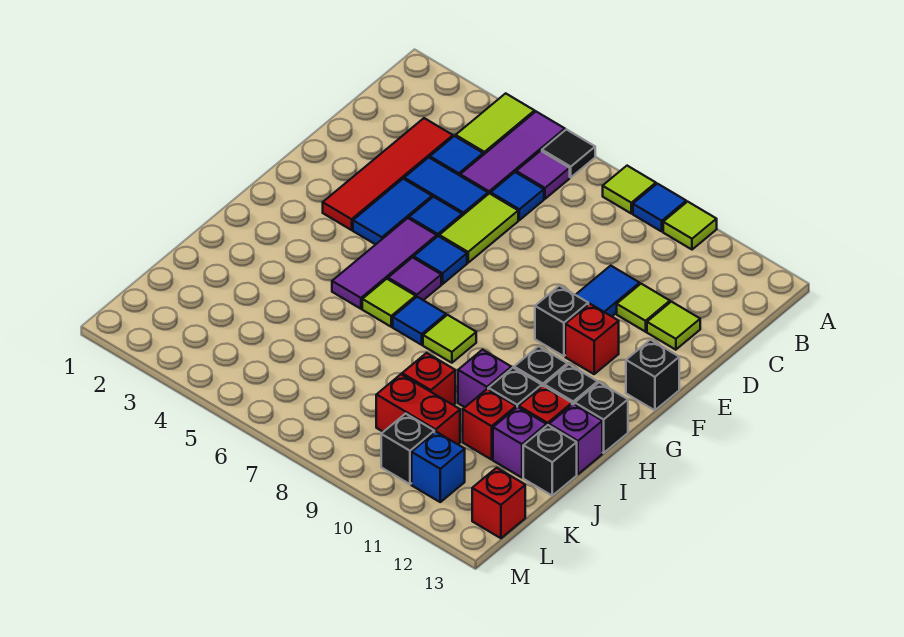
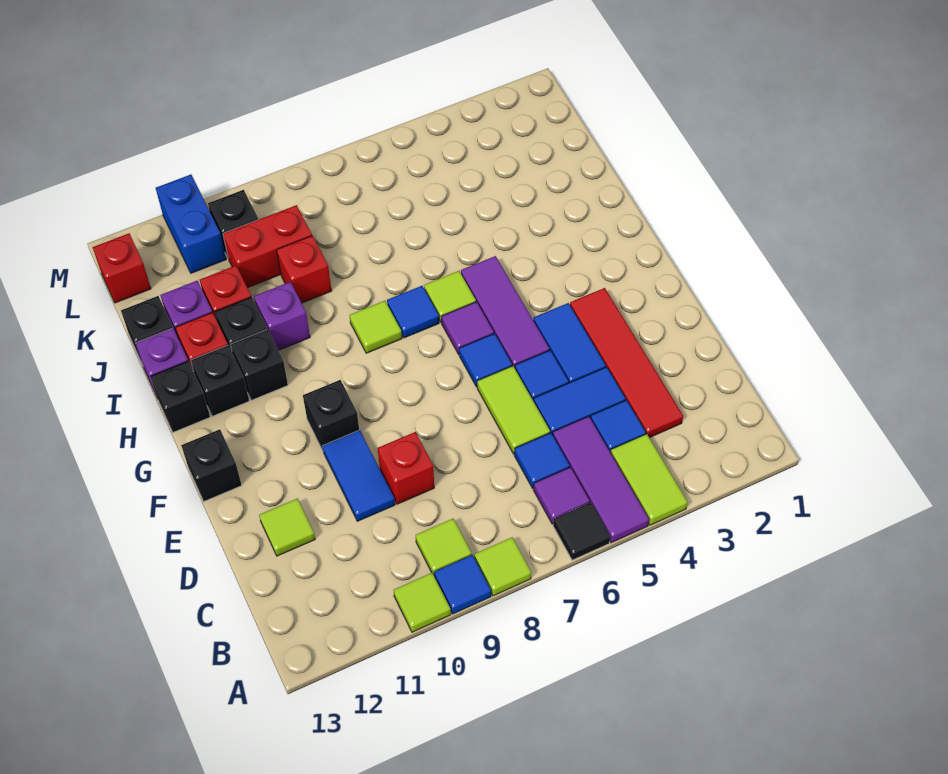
lime 1x1 tile [617,284,670,332] -> lime 1x1 tile moved to [416,519,472,575]
red 1x1 brick [565,304,619,374] -> red 1x1 brick moved to [378,432,434,504]
blue 1x1 brick [412,432,465,502] -> blue 1x2 brick [156,175,226,273]

